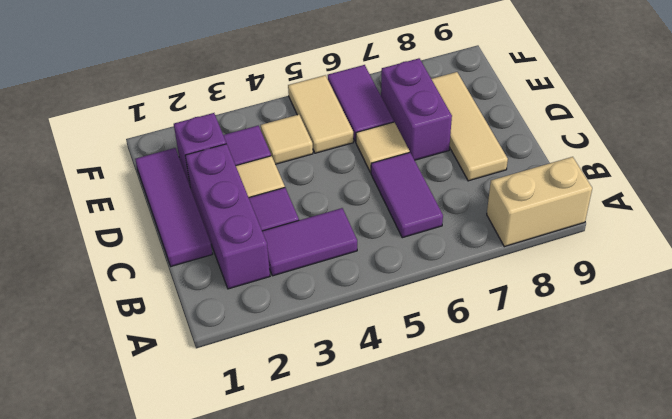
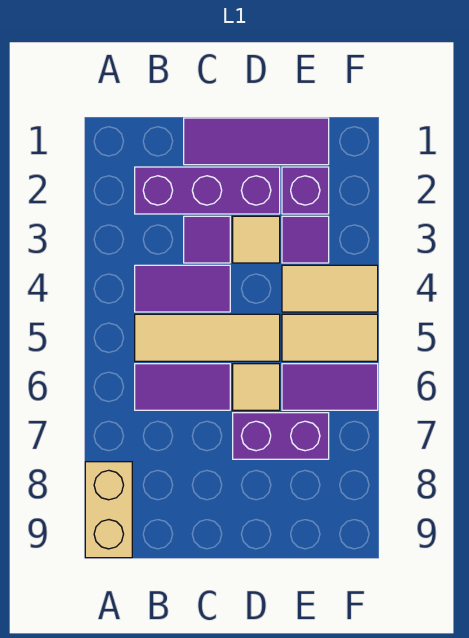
purple 1x2 tile [262,208,357,276] -> purple 1x2 tile turned to [135,265,230,312]
tan 1x3 tile [432,72,508,181] -> tan 1x3 tile moved to [135,314,280,361]
tan 1x1 tile [261,115,313,164] -> tan 1x2 tile [282,265,378,312]

